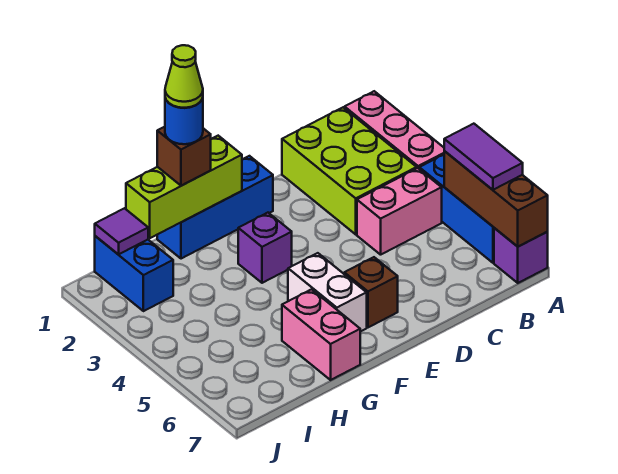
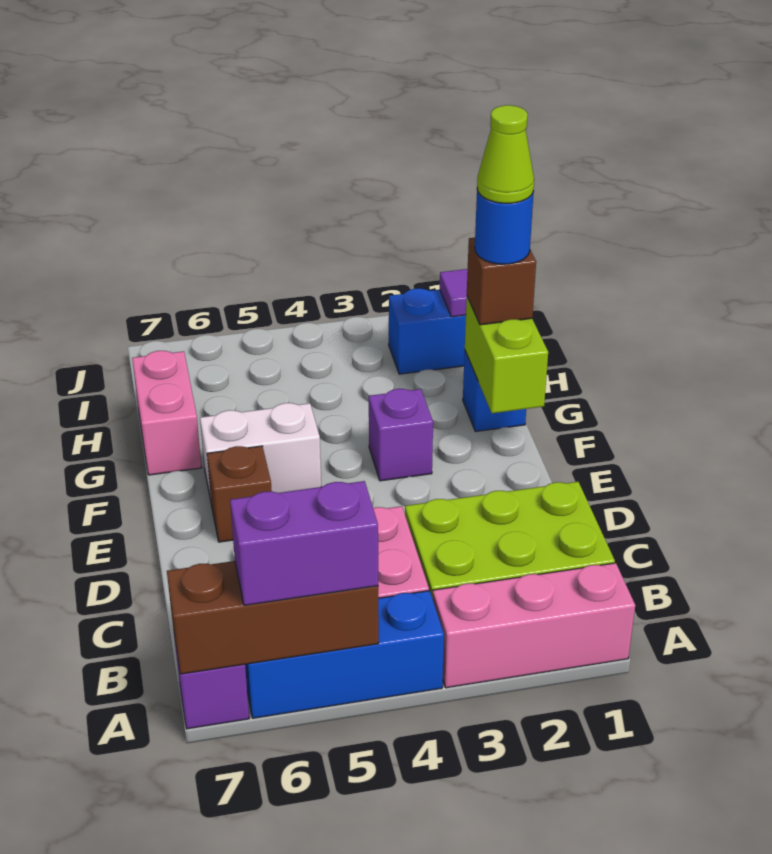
purple 1x2 tile [444,124,523,190] -> purple 1x2 brick [230,481,378,605]
blue 1x3 brick [157,156,273,259] -> blue 1x1 brick [463,351,526,432]
lime 1x3 brick [126,136,242,238] -> lime 1x2 brick [465,297,548,413]
pink 1x2 brick [282,289,360,380] -> pink 1x2 brick turned to [132,351,202,475]

